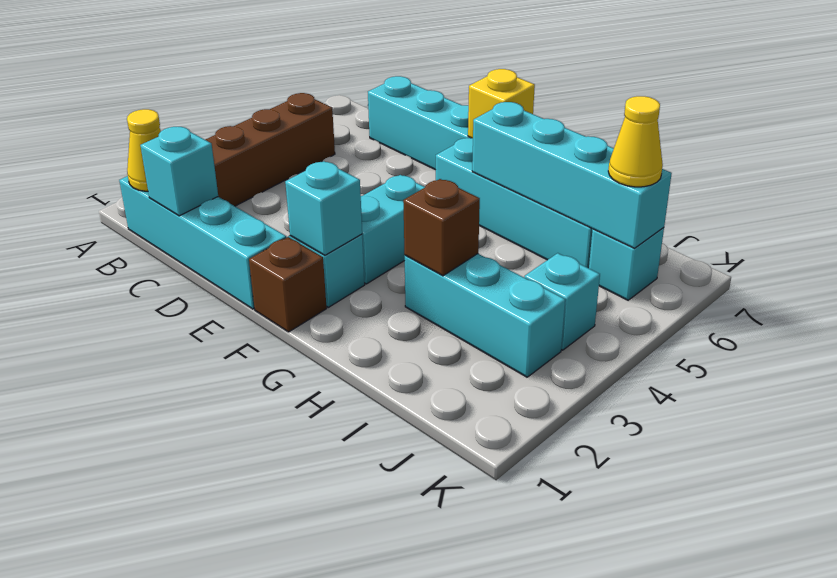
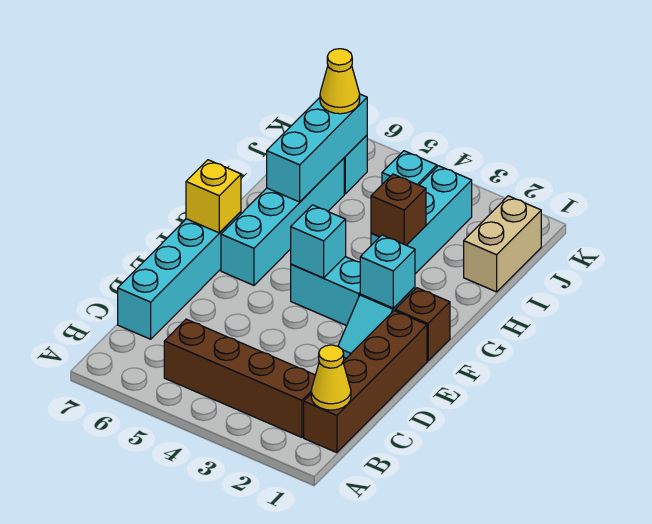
cyan 1x4 brick [119,176,287,309] -> brown 1x4 brick [304,311,427,453]
cyan 1x1 brick [140,127,218,216] -> cyan 1x1 brick moved to [291,205,346,278]
cyan 1x4 brick [472,102,672,248] -> cyan 1x3 brick [267,94,367,202]
none -> tan 1x2 brick [464,196,541,292]

